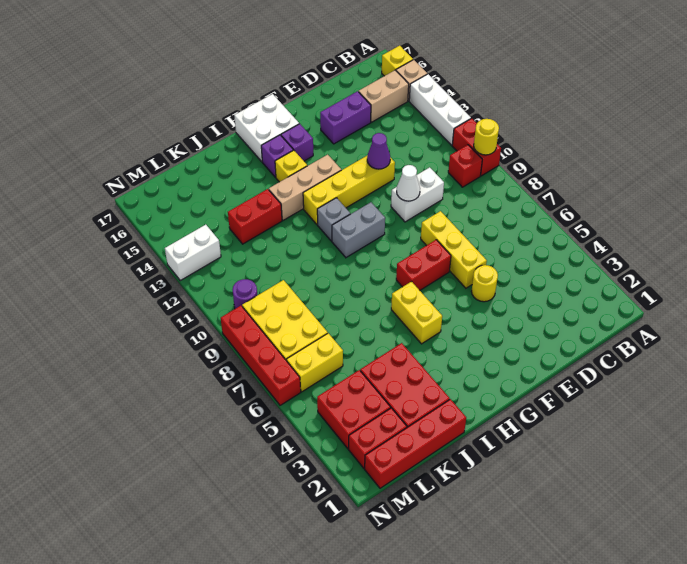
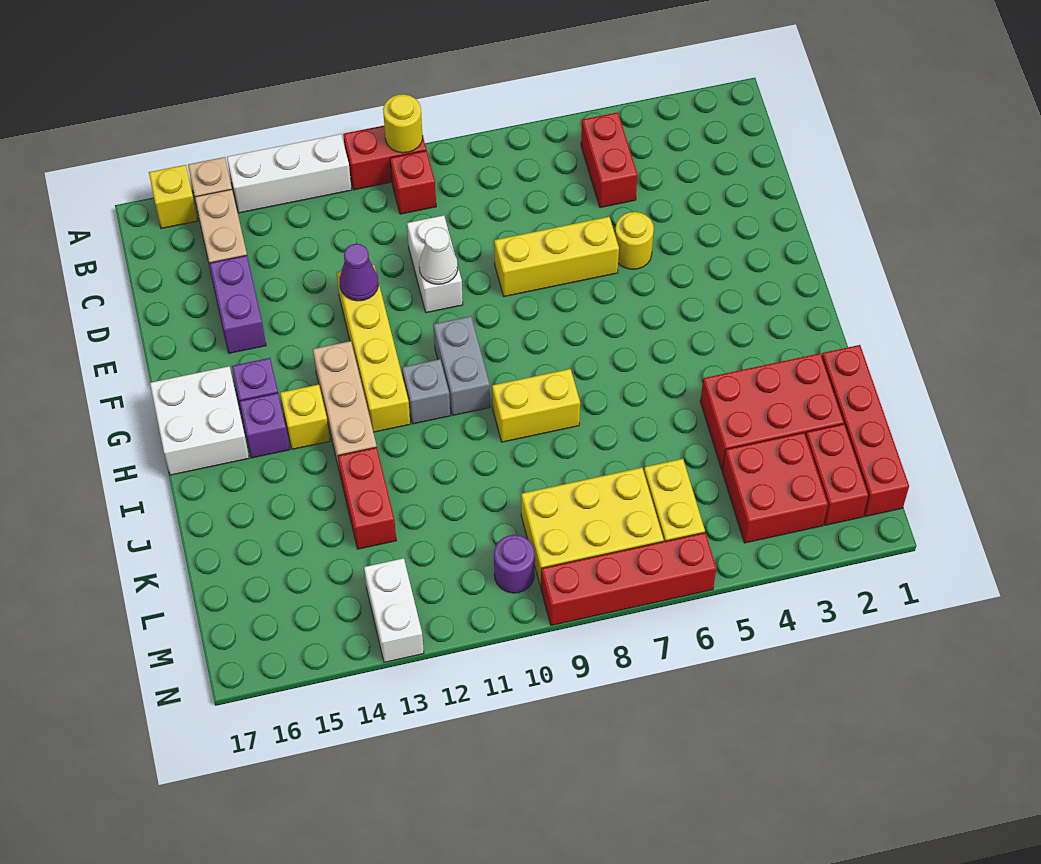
red 1x2 brick [396,240,451,290] -> red 1x2 brick moved to [581,112,638,208]
yellow 1x2 brick [391,281,442,344] -> yellow 1x2 brick moved to [492,369,580,442]

